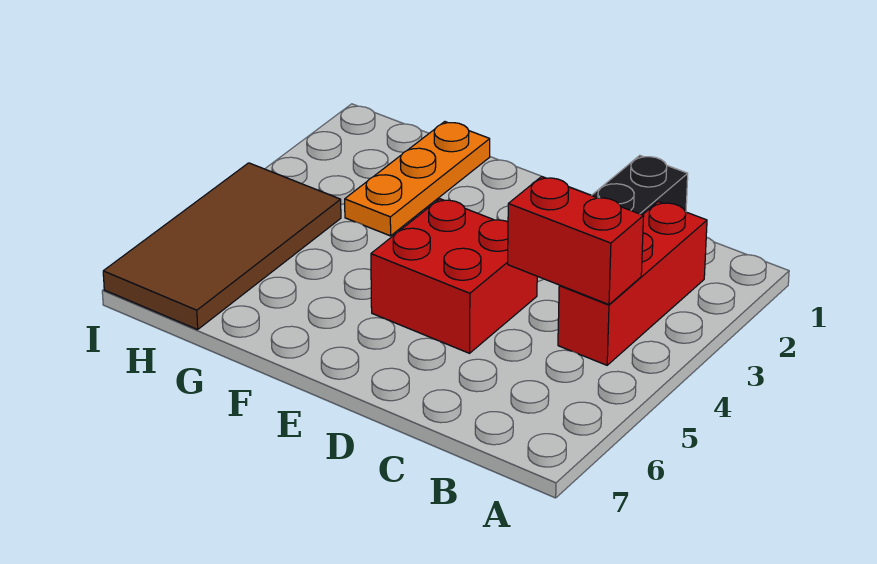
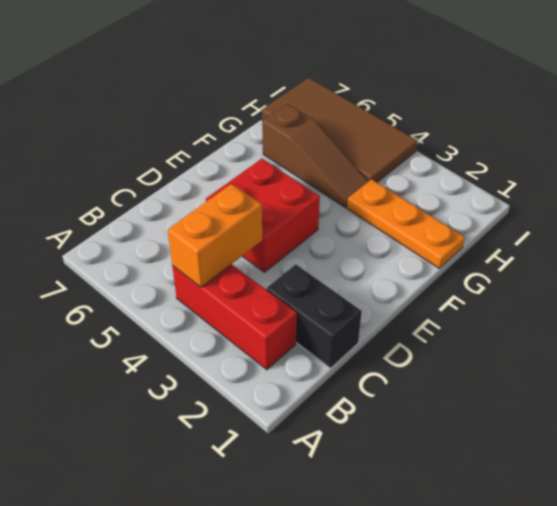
red 1x2 brick [508,177,644,305] -> orange 1x2 brick [168,184,262,287]
none -> brown 1x3 slope [262,104,369,208]

